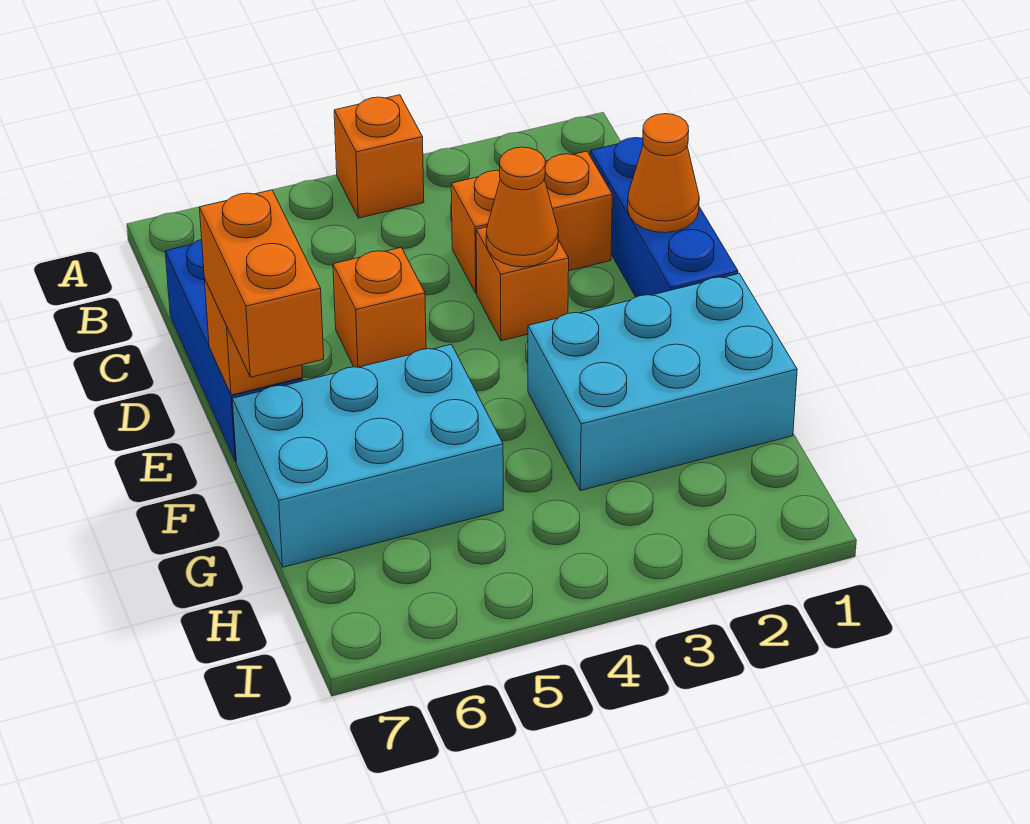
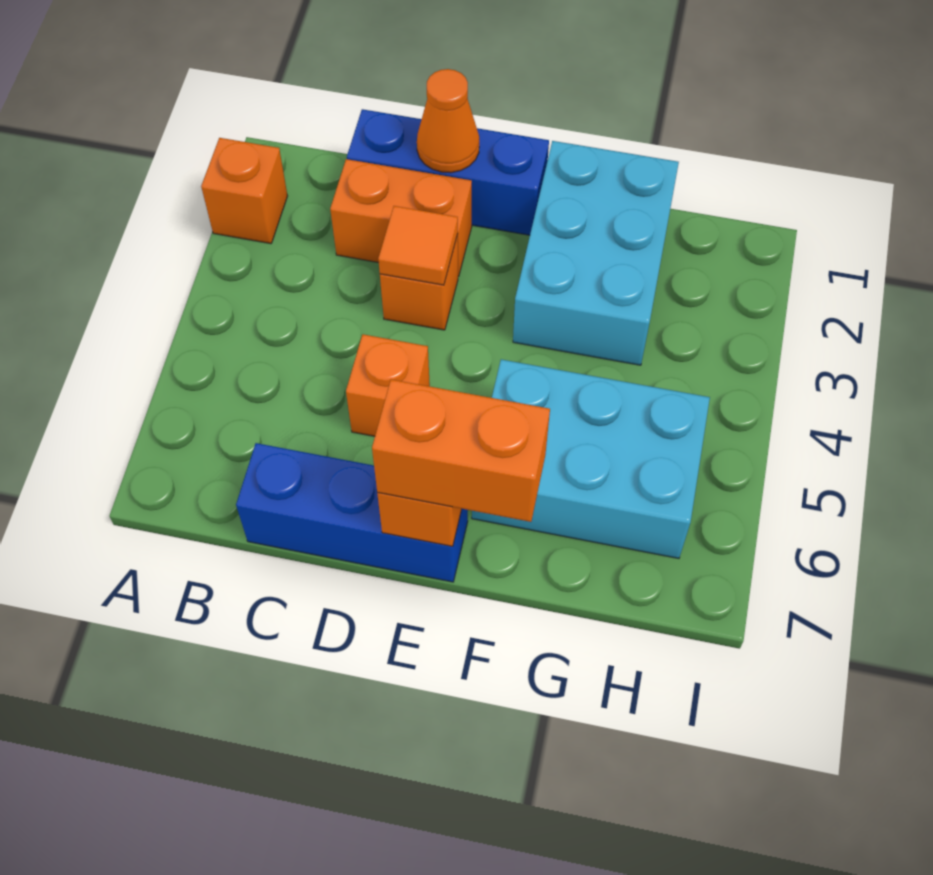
orange 1x1 brick [334,95,424,218] -> orange 1x1 brick moved to [201,138,287,244]
orange 1x2 brick [451,151,612,293] -> orange 1x2 brick turned to [330,159,472,277]
orange 1x1 cone [486,147,558,267] -> orange 1x1 tile [378,206,458,285]
cyan 2x3 brick [232,344,503,567] -> cyan 2x3 brick turned to [472,359,710,558]

